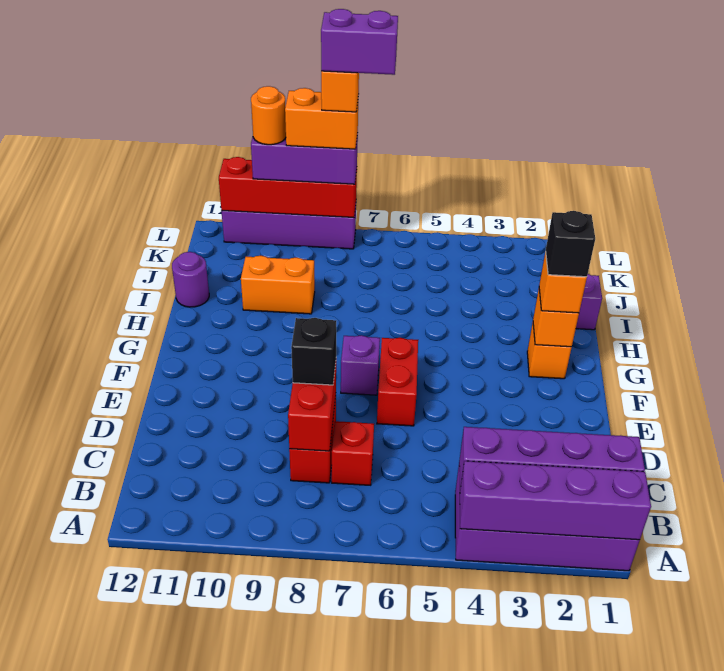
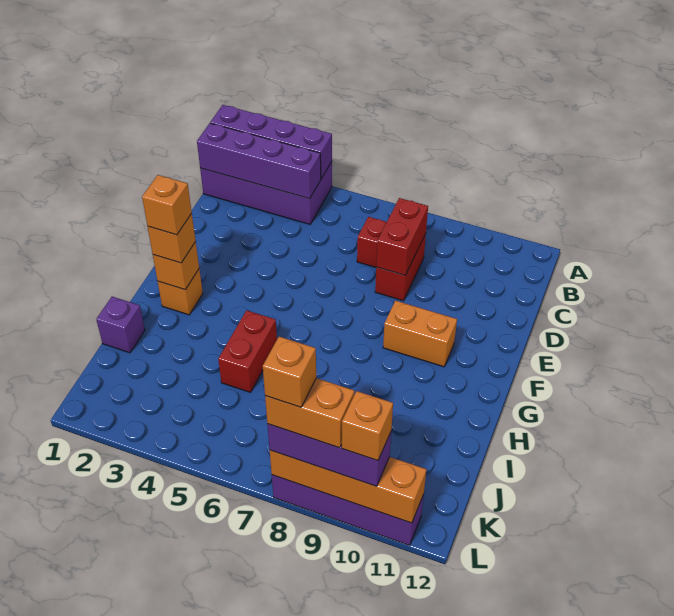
black 1x1 brick [291,318,336,385] -> none
red 1x2 brick [377,338,418,426] -> red 1x2 brick moved to [218,310,277,392]
purple 1x1 brick [341,335,380,395] -> none
black 1x1 brick [546,211,595,277] -> orange 1x1 brick [142,175,192,235]
orange 1x2 brick [241,256,315,314] -> orange 1x2 brick moved to [383,301,457,367]
purple 1x1 round brick [172,252,209,307] -> none
purple 1x2 brick [321,9,398,75] -> none
red 1x4 brick [219,157,357,217] -> orange 1x4 brick [270,450,426,523]
orange 1x1 round brick [251,86,286,145] -> orange 1x1 brick [342,391,393,461]

